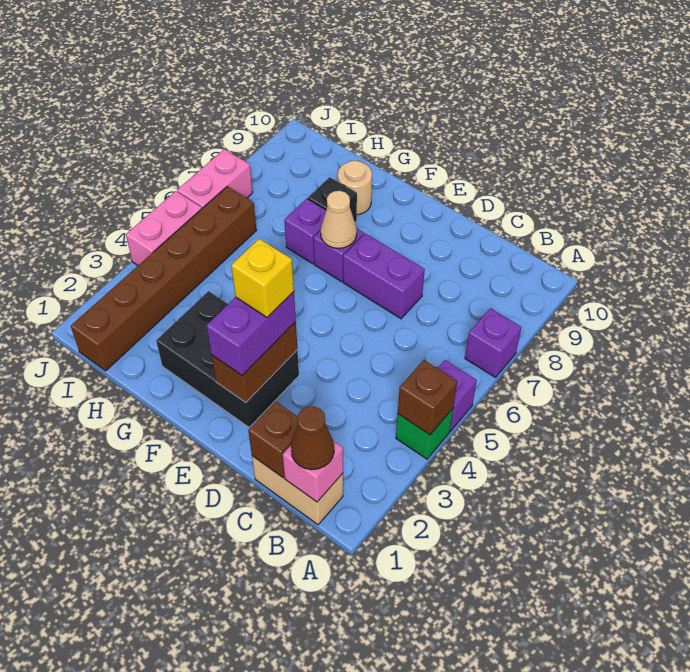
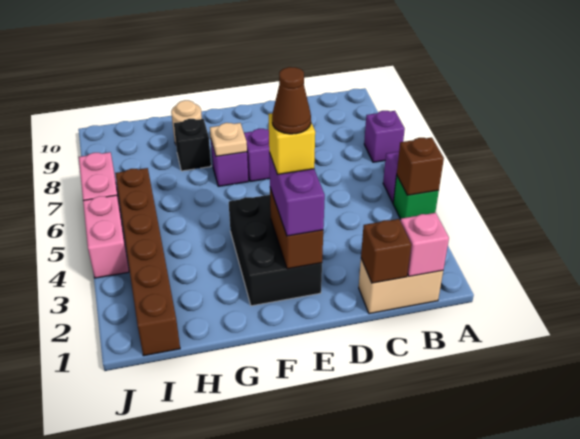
brown 1x1 cone [291,406,334,470] -> brown 1x1 cone moved to [272,67,311,134]
black 2x3 brick [156,291,299,427] -> black 2x3 brick turned to [229,195,322,306]
tan 1x1 cone [321,191,357,248] -> tan 1x1 plate [210,123,247,156]
purple 1x1 brick [285,199,326,264] -> none

